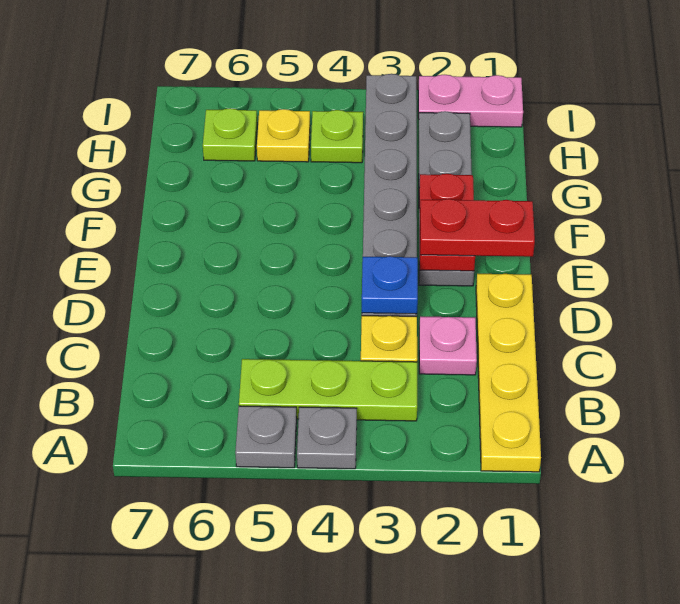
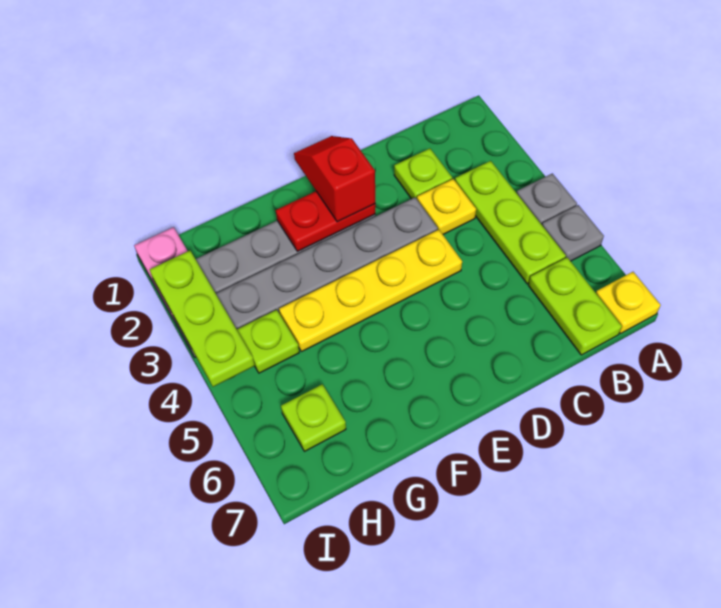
yellow 1x4 plate [476,274,541,472] -> yellow 1x4 plate moved to [279,230,462,352]
none -> lime 1x2 plate [528,257,622,355]
pink 1x1 plate [419,317,477,375] -> lime 1x1 plate [394,148,452,199]
blue 1x1 plate [362,256,418,314] -> none
red 1x2 plate [420,199,535,257] -> red 1x2 slope [294,136,375,222]
yellow 1x1 plate [257,109,310,162] -> yellow 1x1 plate moved to [596,272,661,334]
none -> lime 1x3 plate [150,251,255,387]

